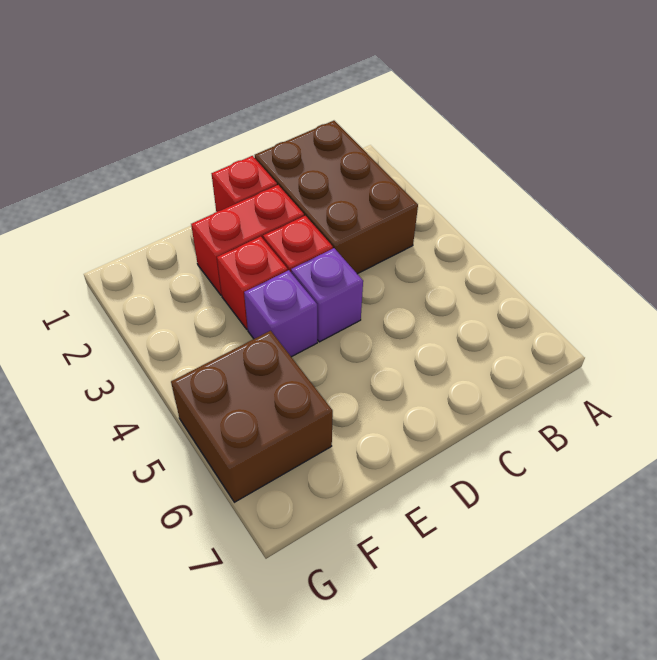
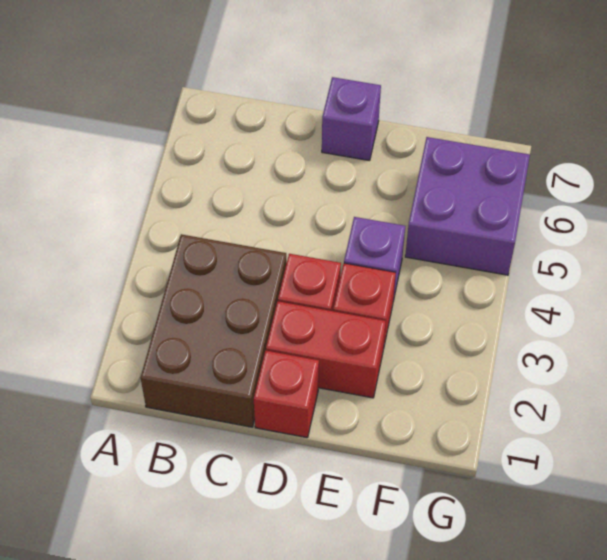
purple 1x1 brick [291,248,363,342] -> purple 1x1 brick moved to [322,77,381,161]
brown 2x2 brick [171,331,333,502] -> purple 2x2 brick [405,137,530,275]

